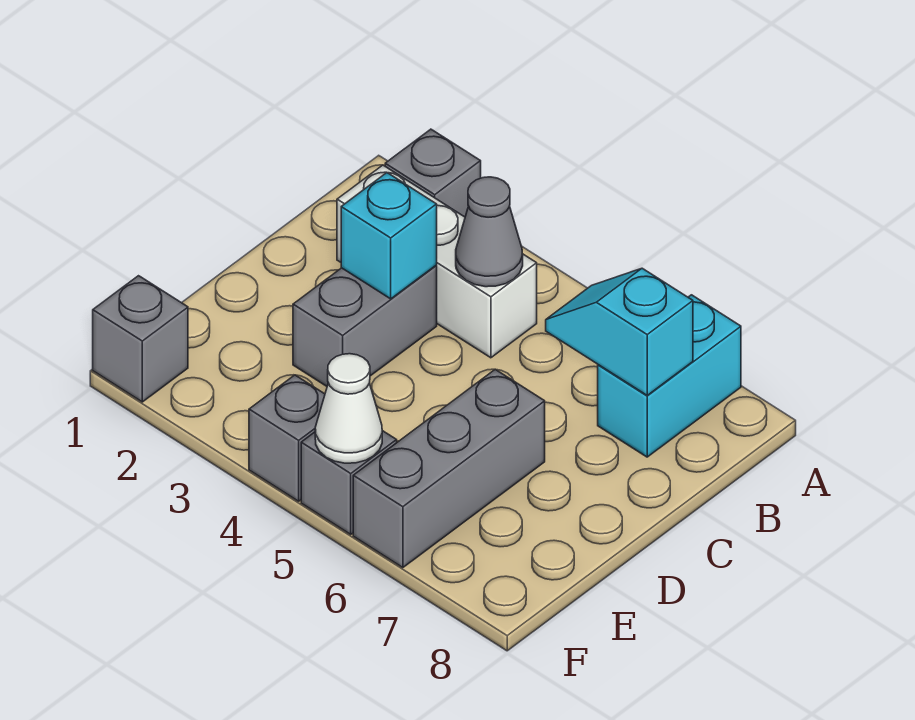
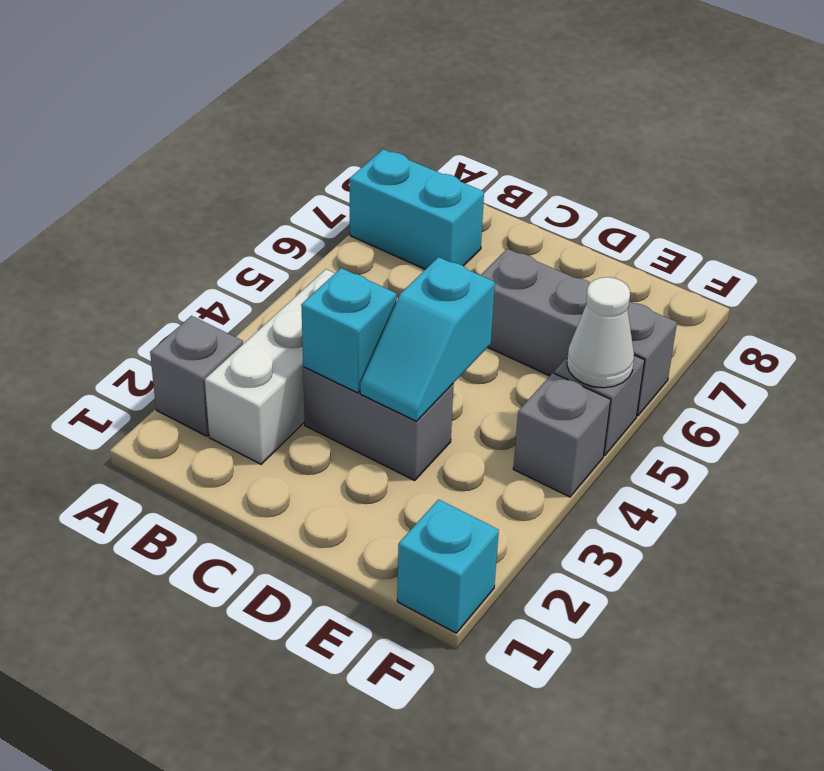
grey 1x1 cone [456,177,523,287] -> none
cyan 1x2 slope [546,268,693,395] -> cyan 1x2 slope moved to [360,257,495,421]
grey 1x1 brick [93,276,188,402] -> cyan 1x1 brick [397,500,499,633]

